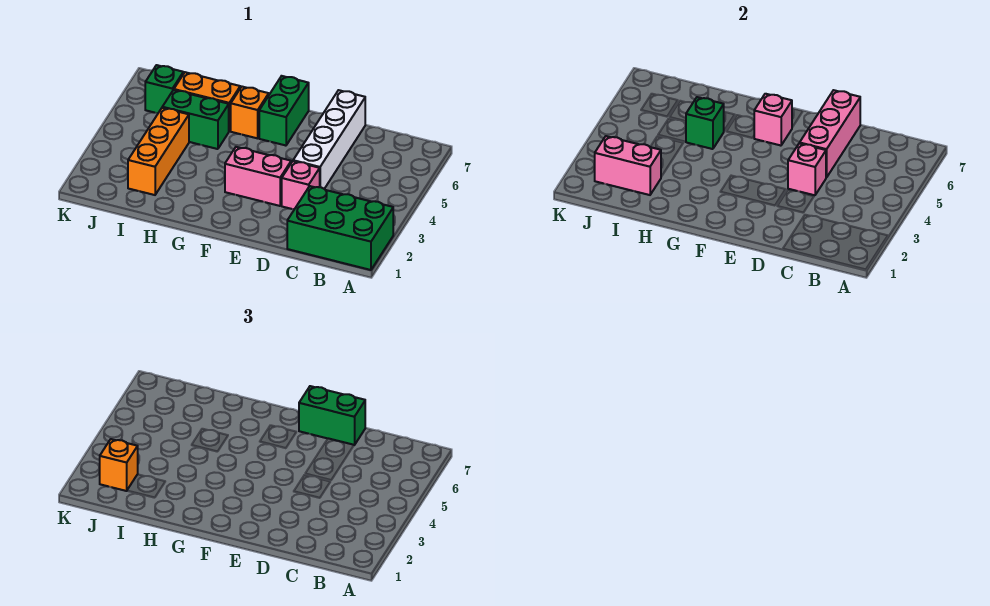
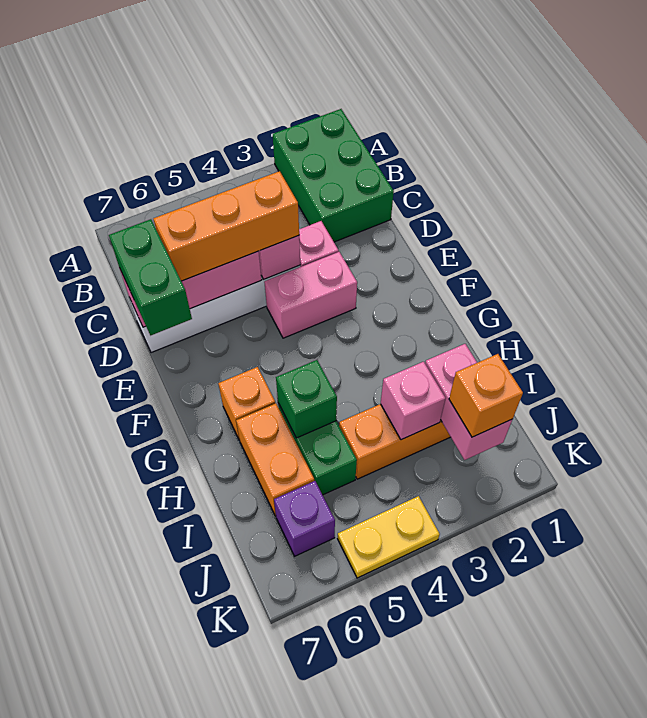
none -> orange 1x3 brick [153,171,299,281]
pink 1x2 brick [225,147,291,206] -> pink 1x2 brick turned to [264,252,357,338]
green 1x2 brick [259,76,309,146] -> none
pink 1x1 brick [754,94,792,146] -> pink 1x1 brick moved to [381,362,446,440]
green 1x1 brick [145,65,183,113] -> purple 1x1 brick [274,481,335,556]
none -> yellow 1x2 plate [337,496,440,578]

